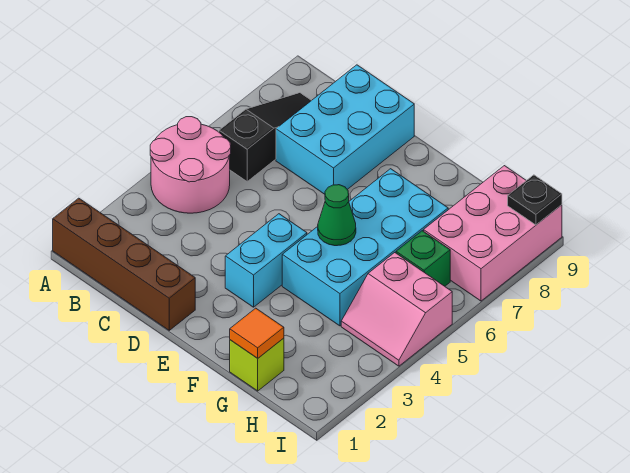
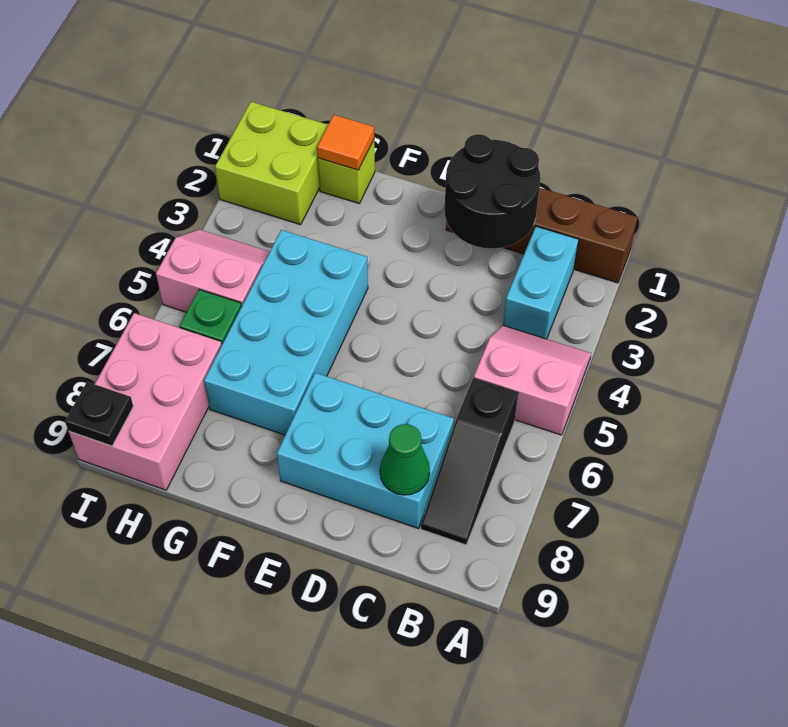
pink 2x2 round brick [150,117,231,213] -> pink 2x2 slope [474,325,591,435]
none -> black 2x2 round brick [444,134,541,249]
cyan 2x3 brick [276,65,414,194] -> cyan 2x3 brick turned to [277,373,454,528]
cyan 1x2 brick [225,214,307,307] -> cyan 1x2 brick moved to [503,226,579,339]
green 1x1 cone [318,185,356,246] -> green 1x1 cone moved to [380,424,430,495]
none -> lime 2x2 brick [215,102,328,225]

